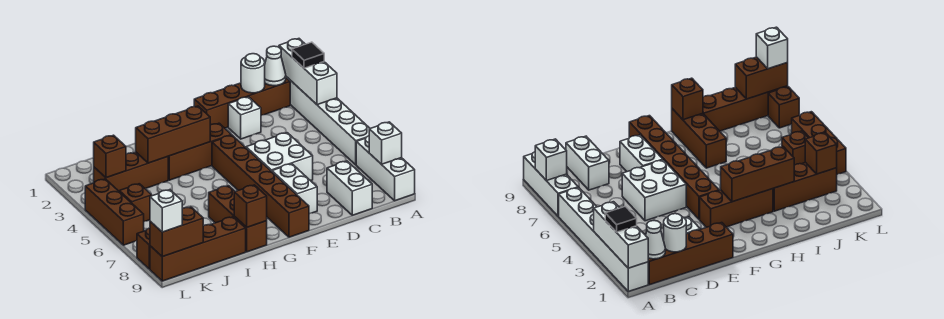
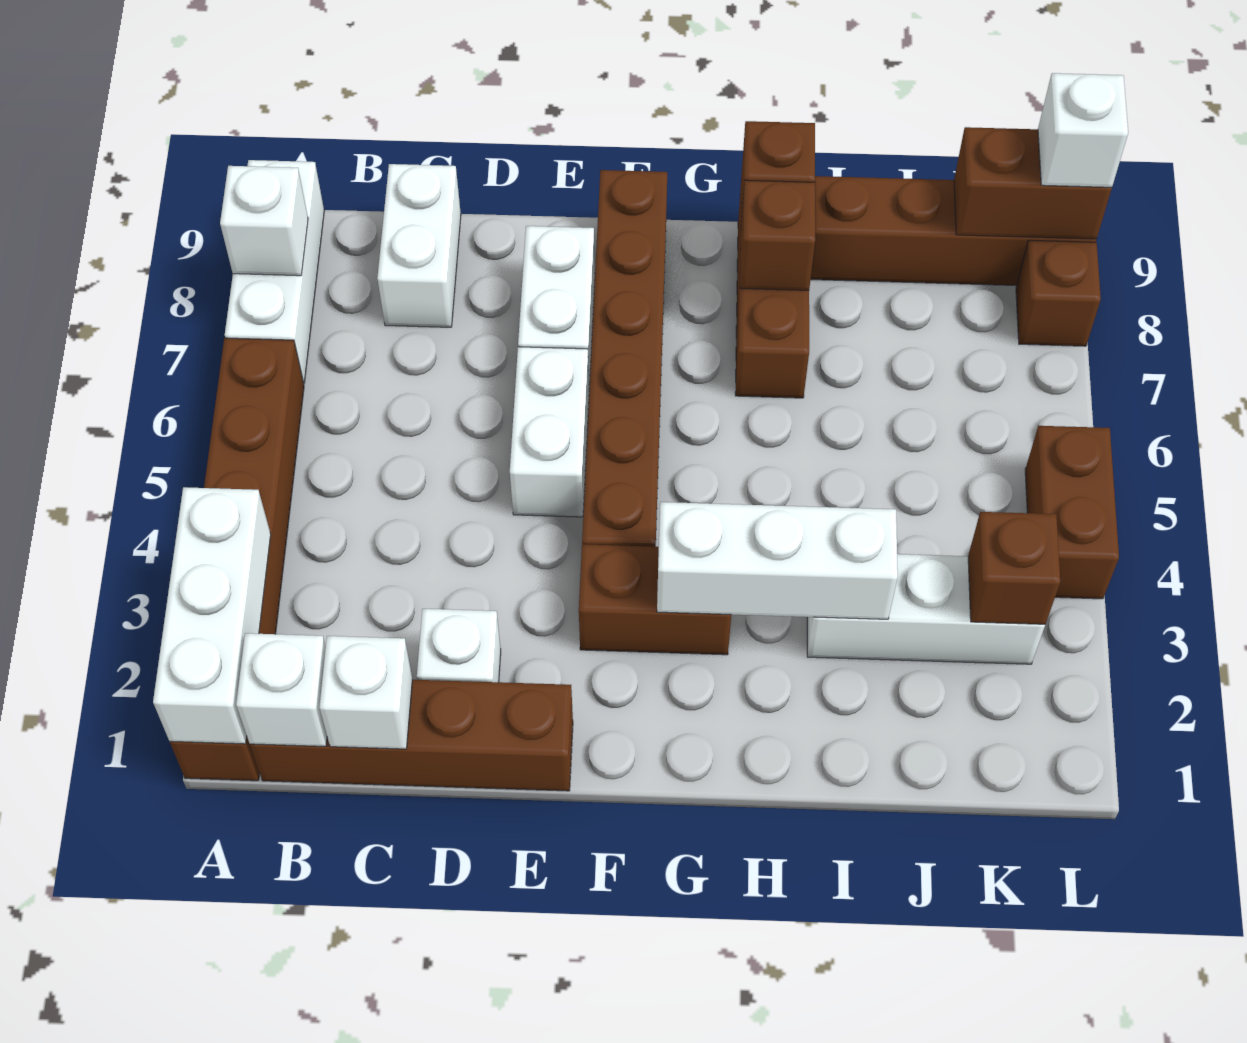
white 1x6 brick [286,77,370,165] -> brown 1x6 brick [170,338,304,781]
black 1x1 tile [292,42,324,68] -> none
white 1x1 cone [265,46,286,86] -> white 1x1 brick [236,633,327,746]
white 1x1 round brick [241,54,265,93] -> white 1x1 brick [319,636,412,749]
white 2x2 brick [246,133,313,181] -> white 1x2 brick [510,347,589,517]
brown 1x3 brick [168,123,231,180] -> brown 1x2 brick [579,544,731,655]
brown 1x3 brick [136,106,210,163] -> white 1x3 brick [657,502,898,619]
brown 1x3 brick [94,152,168,191] -> white 1x3 brick [807,554,1045,664]
brown 1x1 brick [119,184,152,221] -> brown 1x1 brick moved to [740,180,815,290]
brown 1x3 brick [85,179,144,245] -> brown 1x2 brick [1025,426,1119,599]

